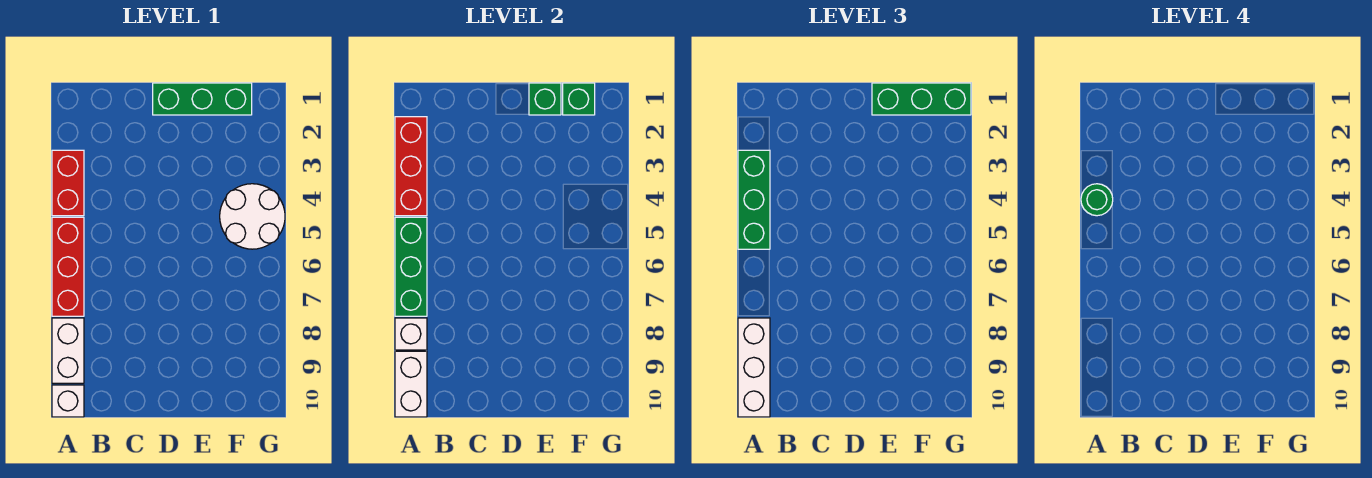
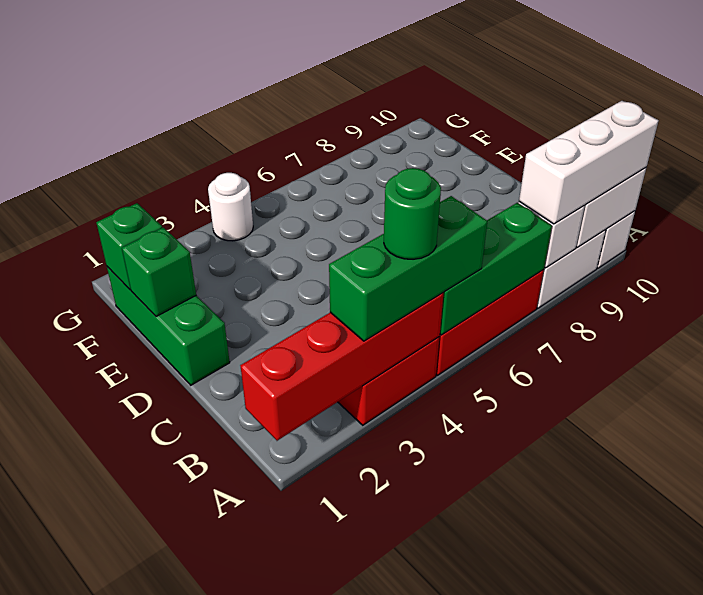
red 1x3 brick [395,117,427,216] -> red 1x4 brick [240,293,443,441]
green 1x3 brick [872,83,971,115] -> none
white 2x2 round brick [220,184,285,249] -> white 1x1 round brick [208,173,253,241]

